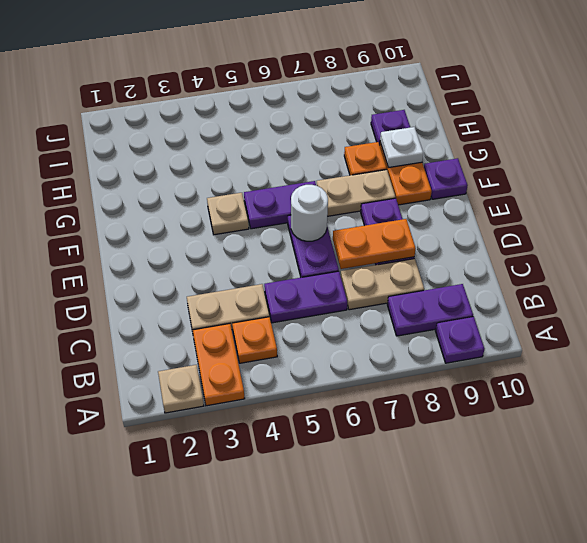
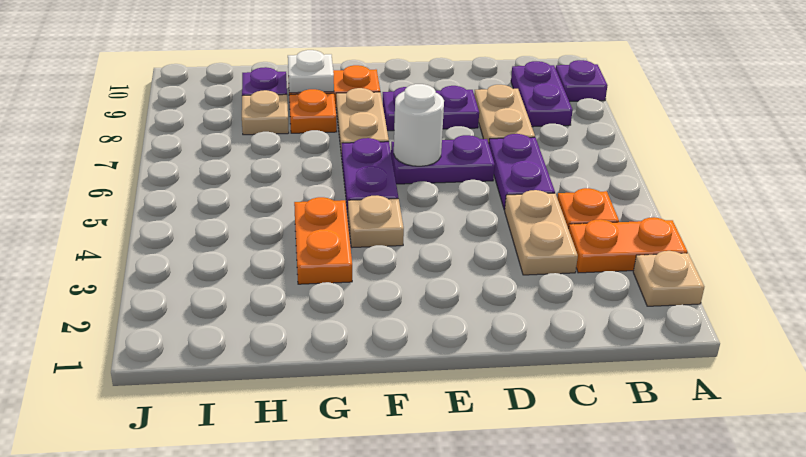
orange 1x2 plate [333,219,416,269] -> orange 1x2 plate moved to [294,197,352,284]
purple 1x1 plate [424,158,468,199] -> none
none -> tan 1x1 plate [242,90,289,135]

